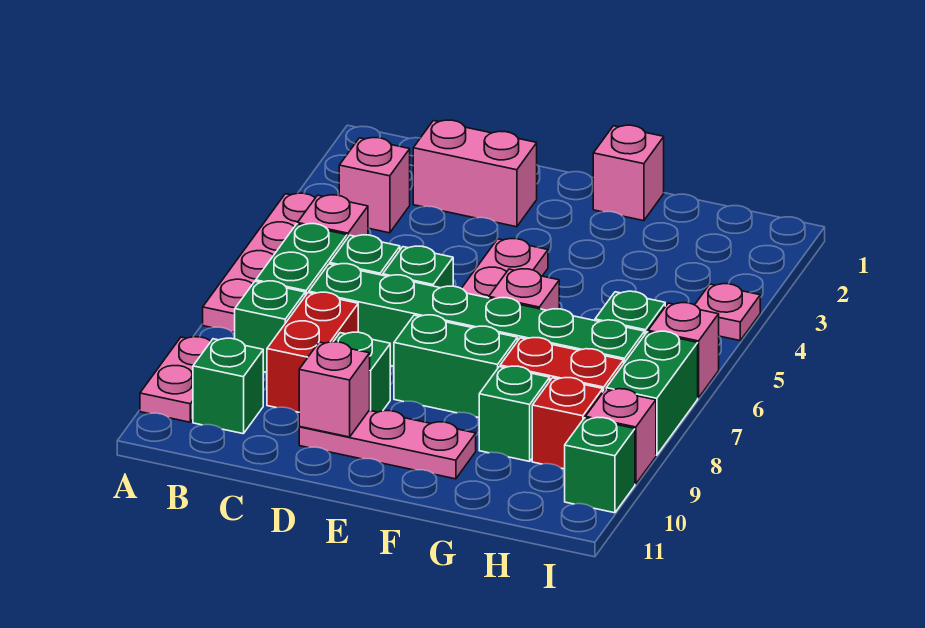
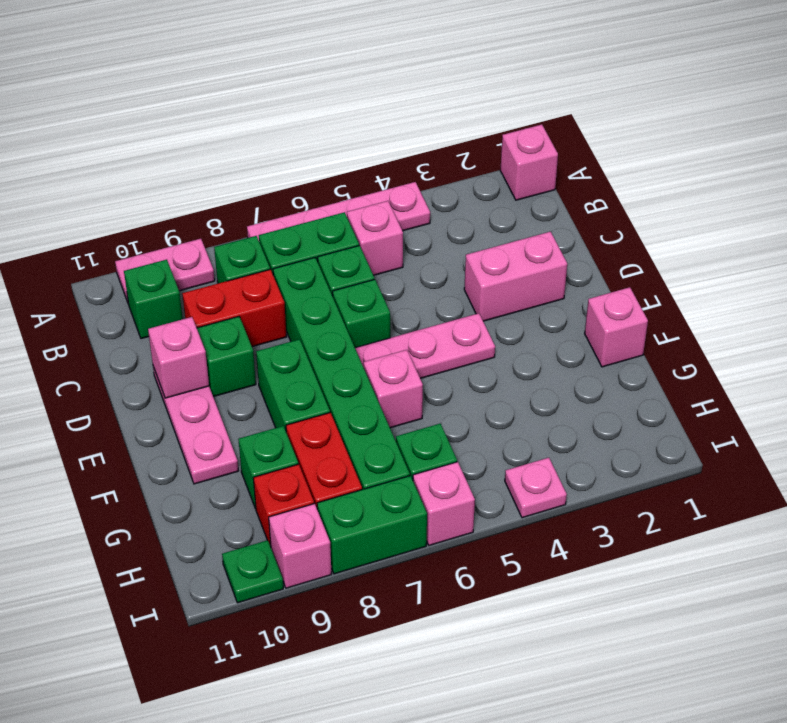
pink 1x1 brick [339,138,410,233] -> pink 1x1 brick moved to [500,124,558,200]
pink 1x2 brick [413,120,537,227] -> pink 1x2 brick turned to [464,232,567,321]
green 1x1 brick [565,417,635,513] -> green 1x1 plate [222,540,283,603]

